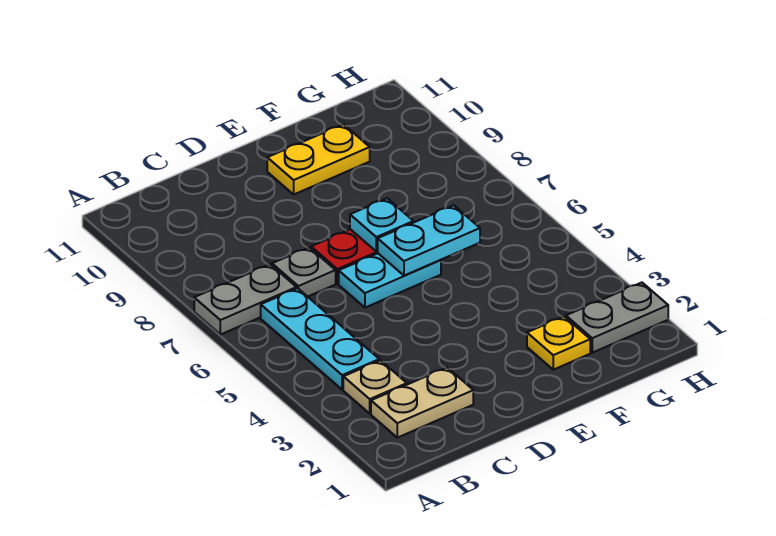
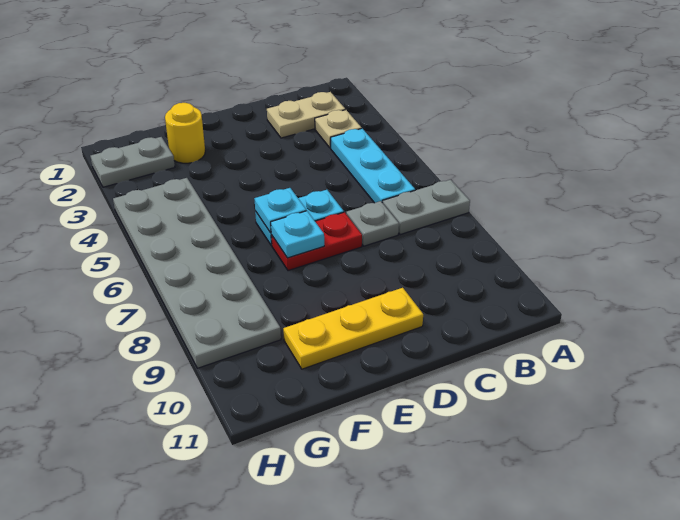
cyan 1x2 plate [378,205,480,276] -> cyan 1x1 plate [254,188,306,233]
yellow 1x2 plate [267,124,370,194] -> yellow 1x3 plate [283,288,423,369]
yellow 1x1 plate [527,317,590,370] -> yellow 1x1 round brick [165,103,205,163]
none -> grey 2x6 plate [113,178,281,368]

